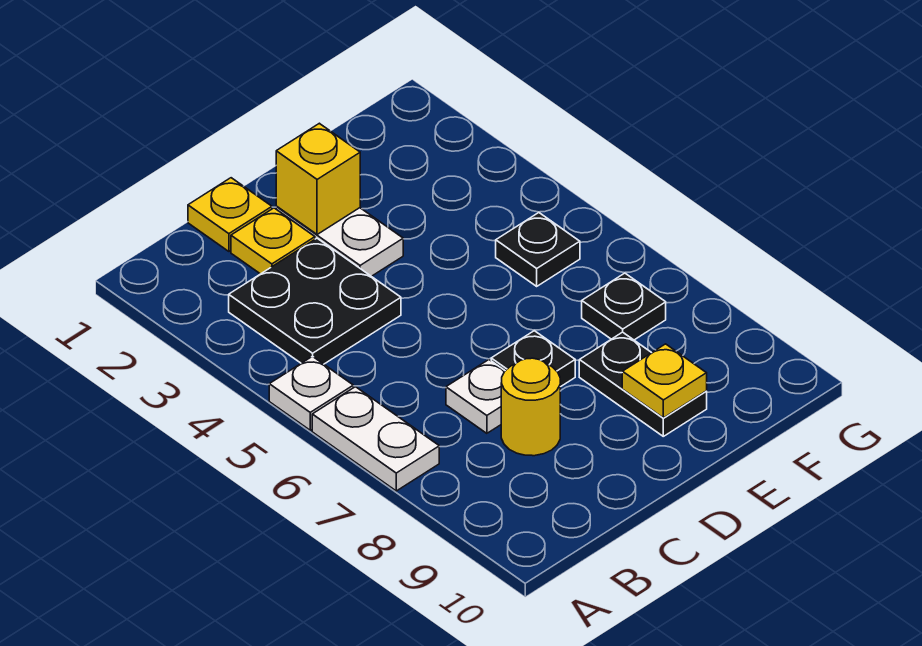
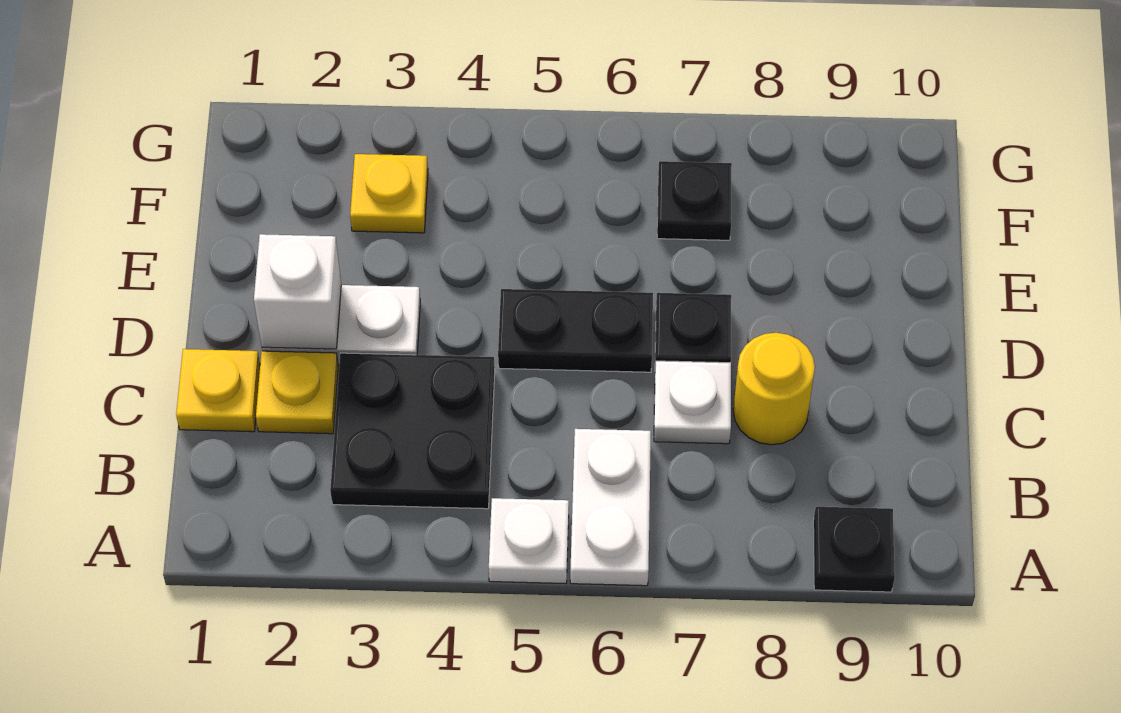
white 1x2 plate [312,387,439,491] -> white 1x2 plate turned to [570,429,651,586]
yellow 1x1 brick [276,123,360,235] -> white 1x1 brick [254,234,341,349]
black 1x2 plate [579,332,707,436] -> black 1x2 plate moved to [498,289,653,372]
yellow 1x1 plate [622,344,707,418] -> yellow 1x1 plate moved to [350,154,428,233]
black 1x1 plate [496,213,580,286] -> black 1x1 plate moved to [813,507,895,592]

